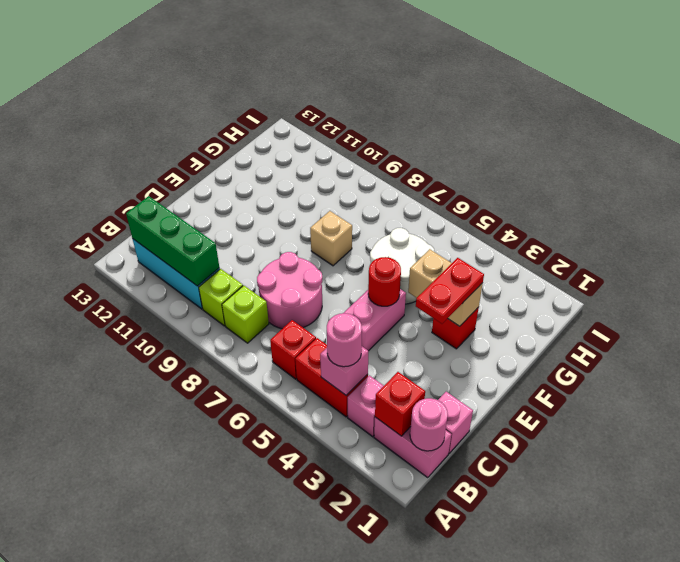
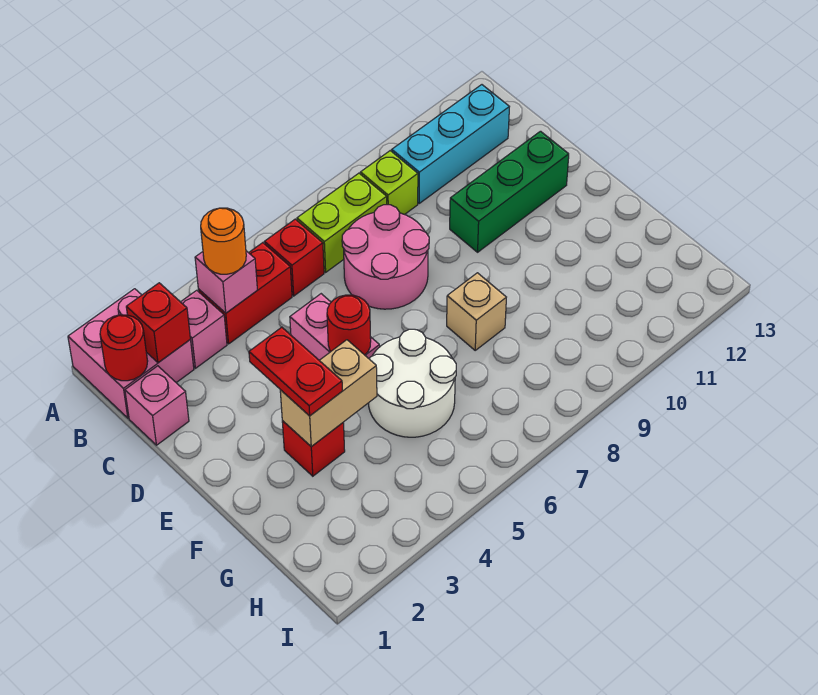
pink 1x2 brick [374,417,451,477] -> pink 2x2 brick [68,289,194,418]
pink 1x1 round brick [410,398,448,451] -> red 1x1 round brick [100,315,148,381]
pink 1x1 round brick [327,313,362,367] -> orange 1x1 round brick [201,208,246,274]
lime 1x1 brick [222,286,269,343] -> lime 1x2 brick [297,173,387,272]
green 1x3 brick [126,196,219,286] -> green 1x3 brick moved to [450,131,569,252]

